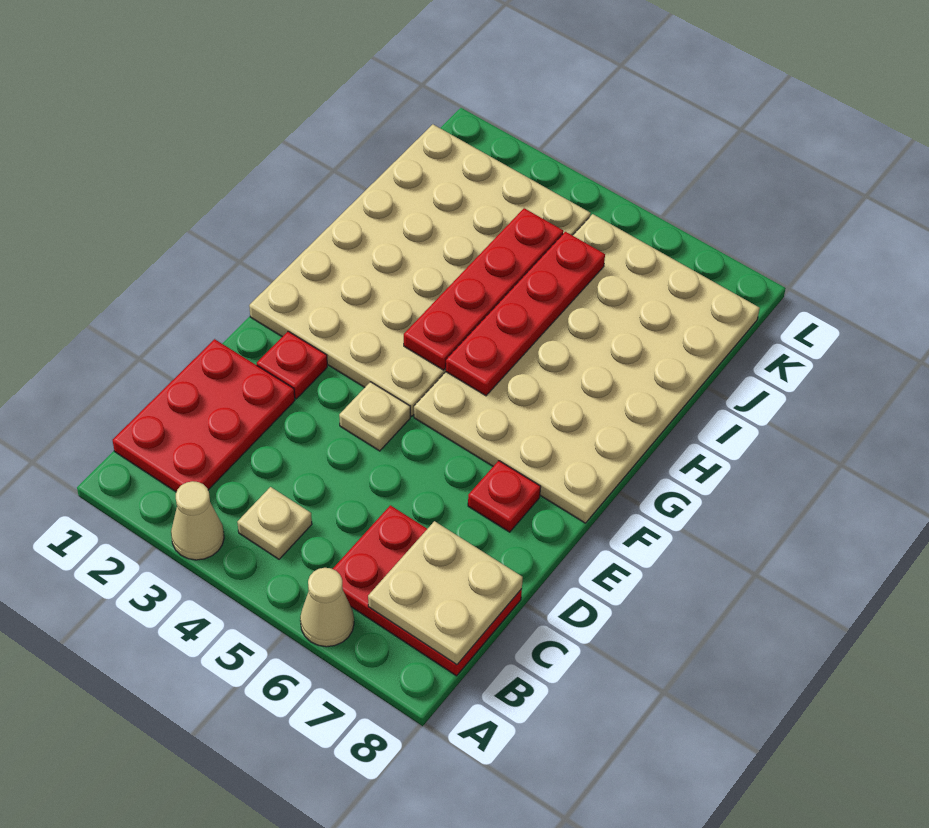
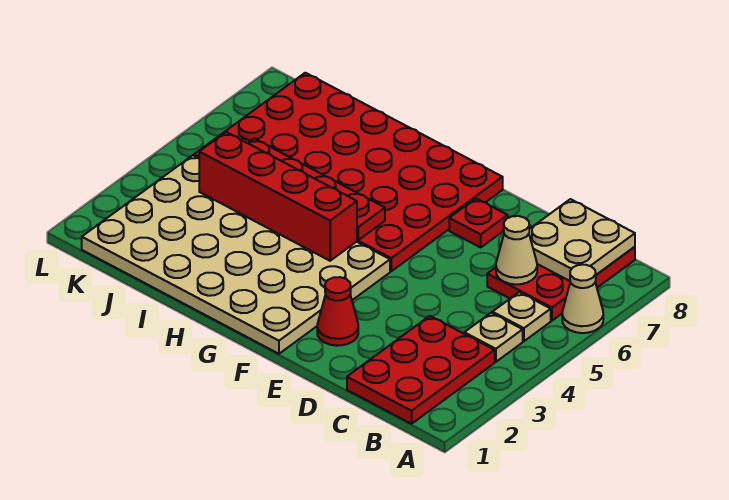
tan 1x1 cone [171,481,224,560] -> tan 1x1 cone moved to [496,216,537,284]
red 2x3 plate [113,339,295,492] -> red 2x3 plate turned to [347,316,495,424]
red 1x1 plate [257,331,327,399] -> red 1x1 cone [317,277,358,346]
tan 1x1 plate [339,382,410,451] -> tan 1x1 plate moved to [492,292,551,341]
tan 4x6 plate [414,214,760,523] -> red 4x6 plate [194,73,503,271]
red 1x4 plate [404,208,563,370] -> red 1x4 brick [199,132,357,261]

